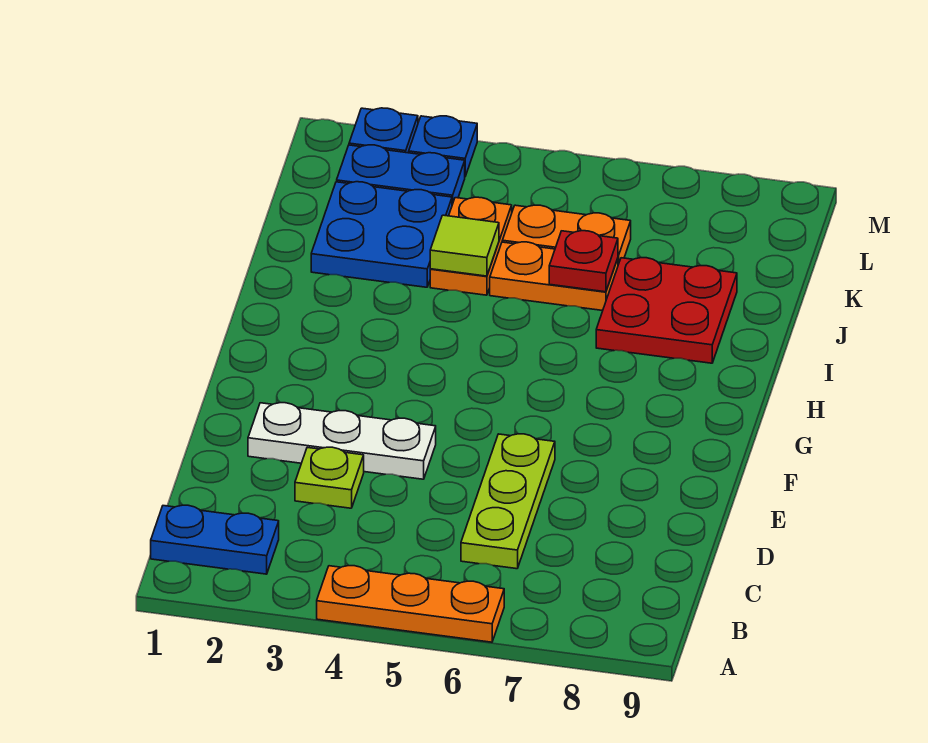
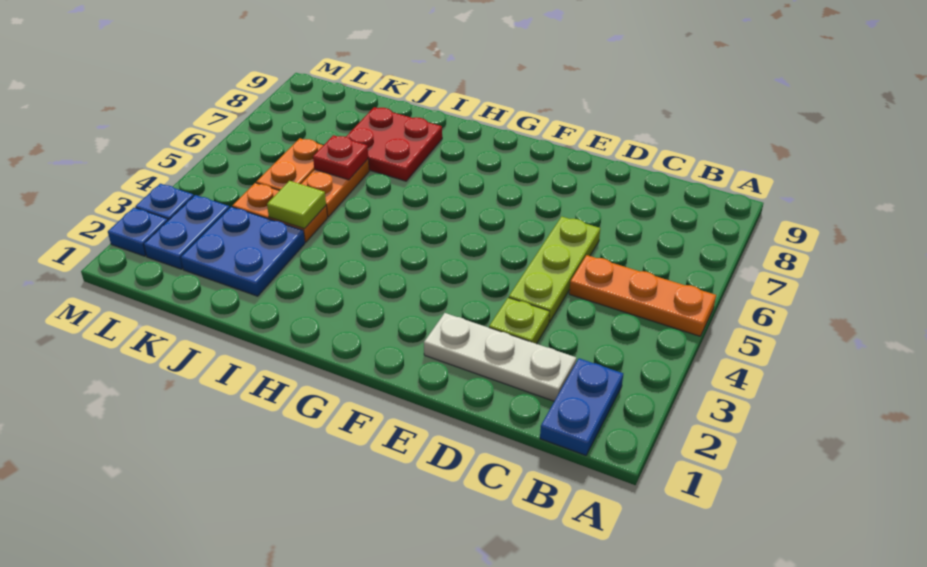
orange 1x3 plate [317,566,504,642] -> orange 1x3 plate turned to [569,255,716,336]
lime 1x3 plate [461,434,555,569] -> lime 1x3 plate turned to [509,217,600,322]
white 1x3 plate [248,403,436,479] -> white 1x3 plate turned to [424,313,576,401]

